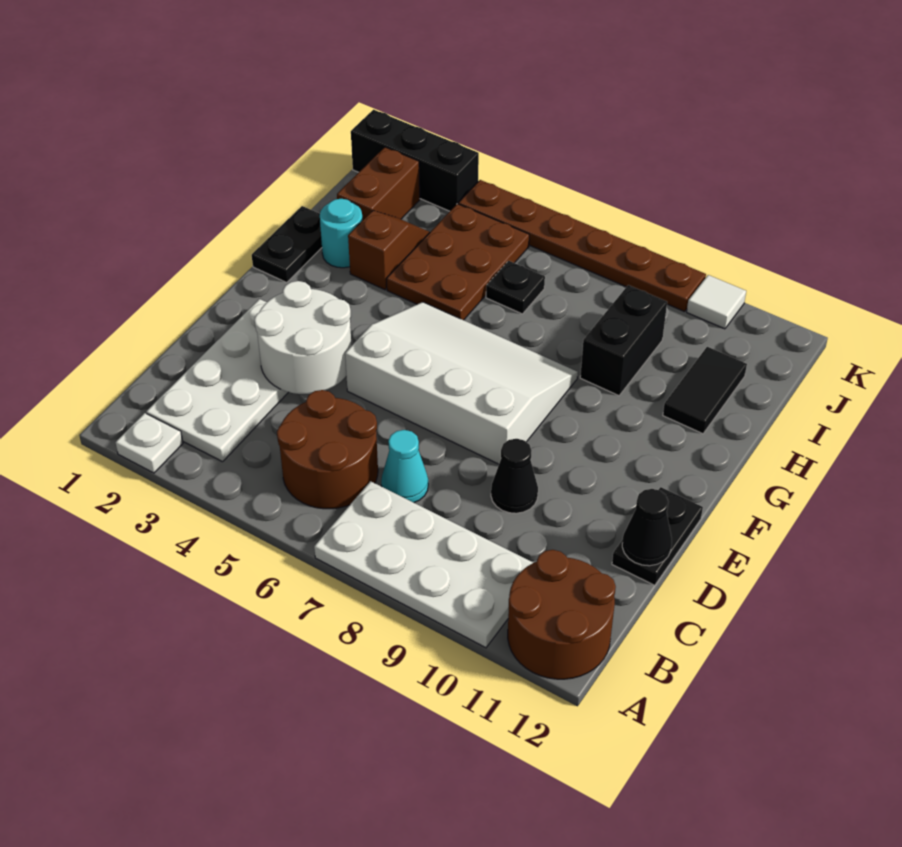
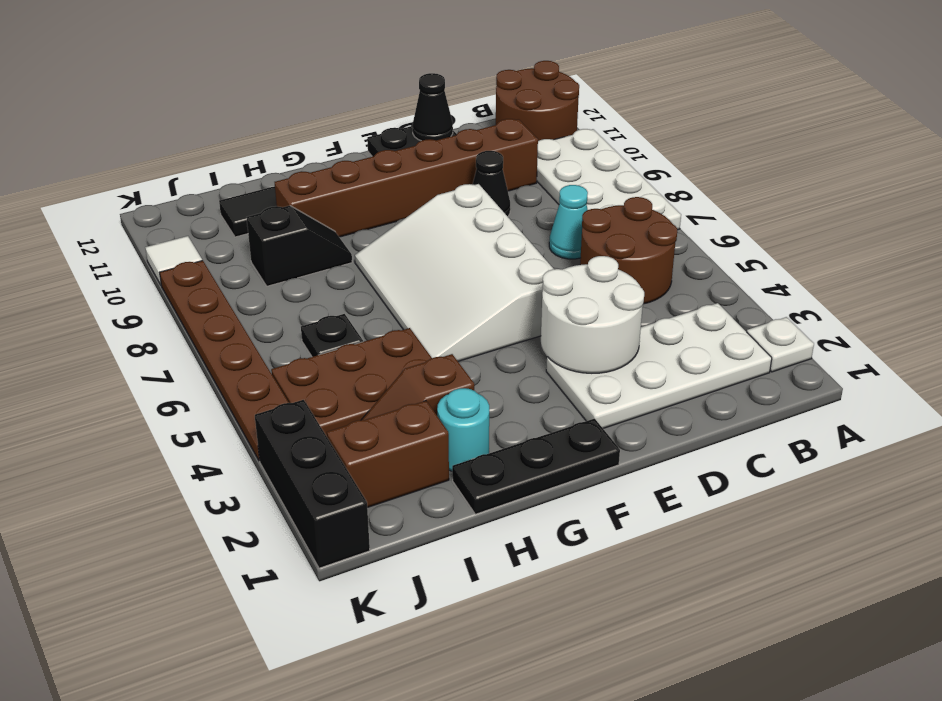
none -> brown 1x6 brick [275,119,538,237]
black 1x2 plate [252,206,322,283] -> black 1x3 plate [452,419,620,514]
black 1x2 brick [580,285,667,396] -> black 1x2 slope [247,206,352,286]

